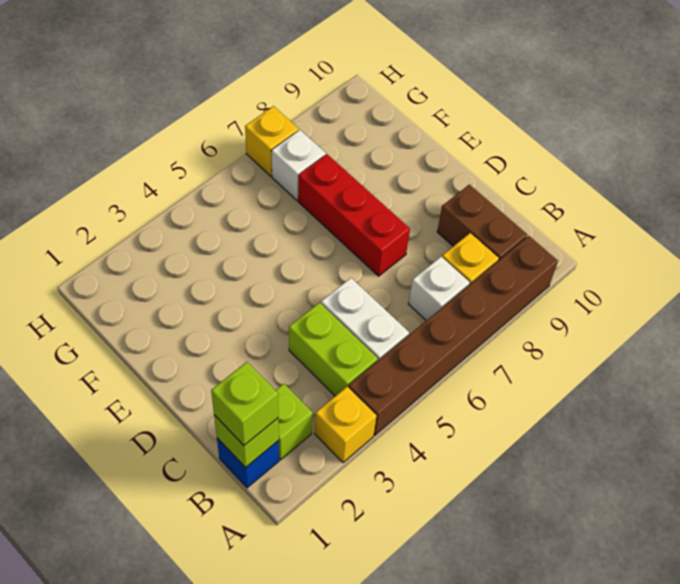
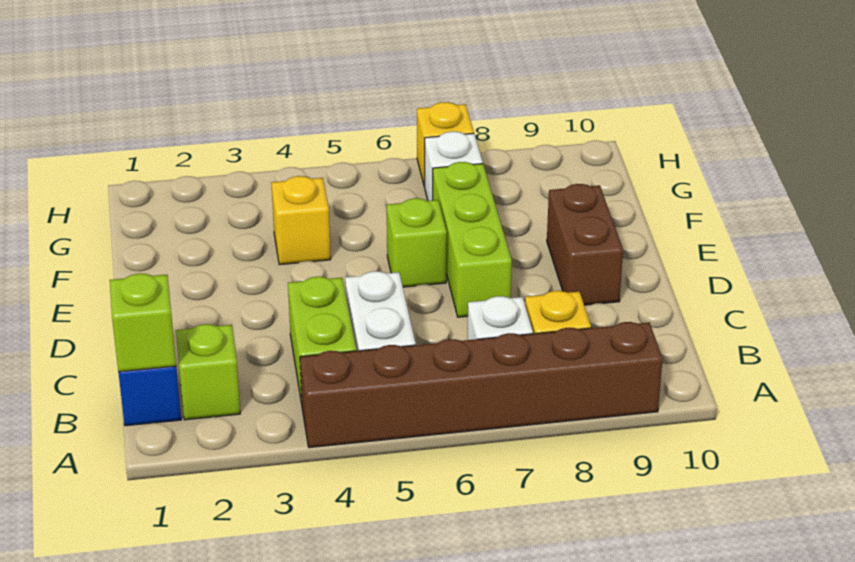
yellow 1x1 brick [315,387,376,463] -> yellow 1x1 brick moved to [271,176,331,265]
lime 1x1 brick [211,362,278,445] -> lime 1x1 brick moved to [387,198,447,287]
brown 1x2 brick [437,185,527,261] -> brown 1x2 brick moved to [547,184,623,305]
red 1x3 brick [298,154,410,276] -> lime 1x3 brick [433,162,512,317]

